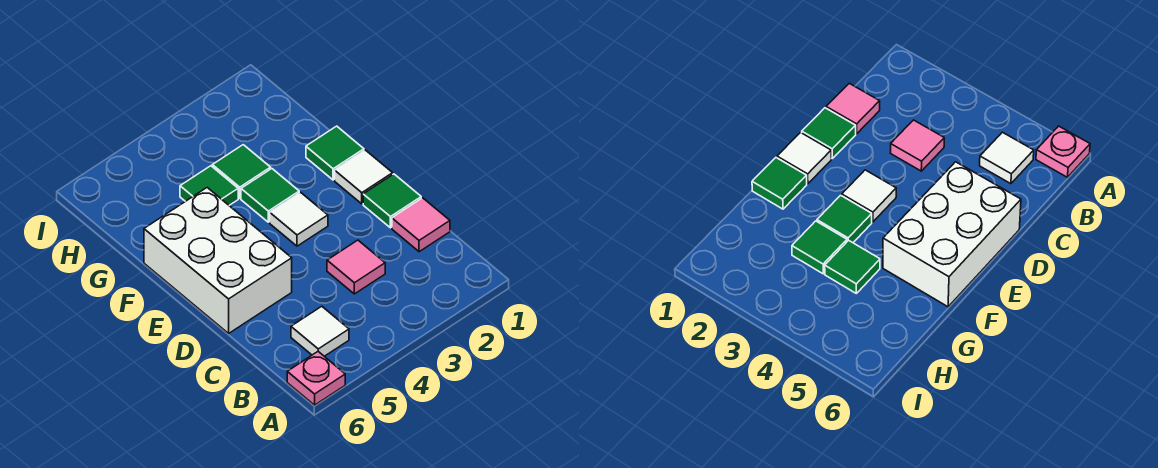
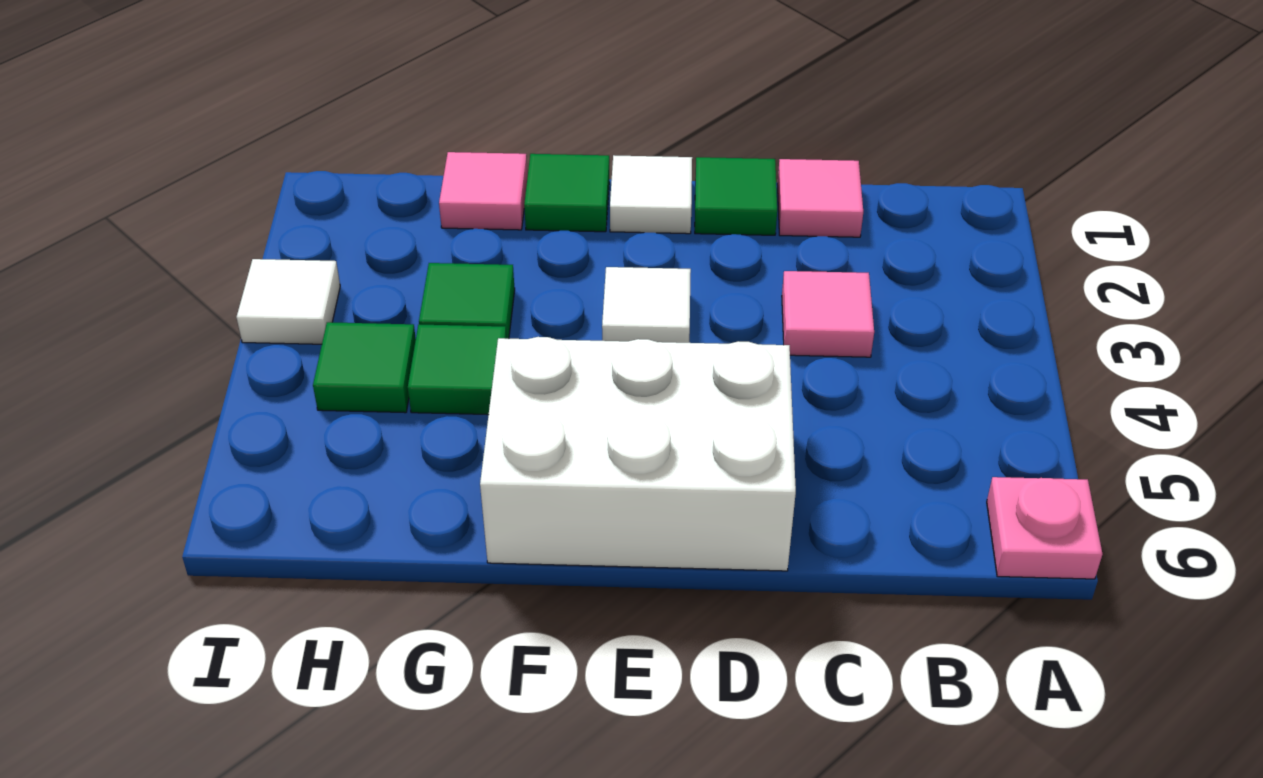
white 1x1 tile [291,306,349,356] -> white 1x1 tile moved to [237,259,340,344]
green 1x1 tile [241,169,299,222] -> green 1x1 tile moved to [313,322,416,413]
none -> pink 1x1 tile [439,152,528,230]

